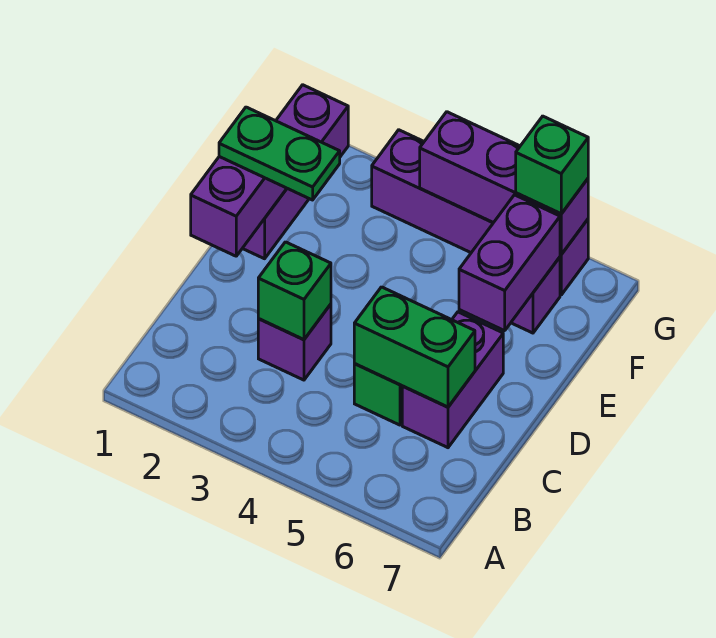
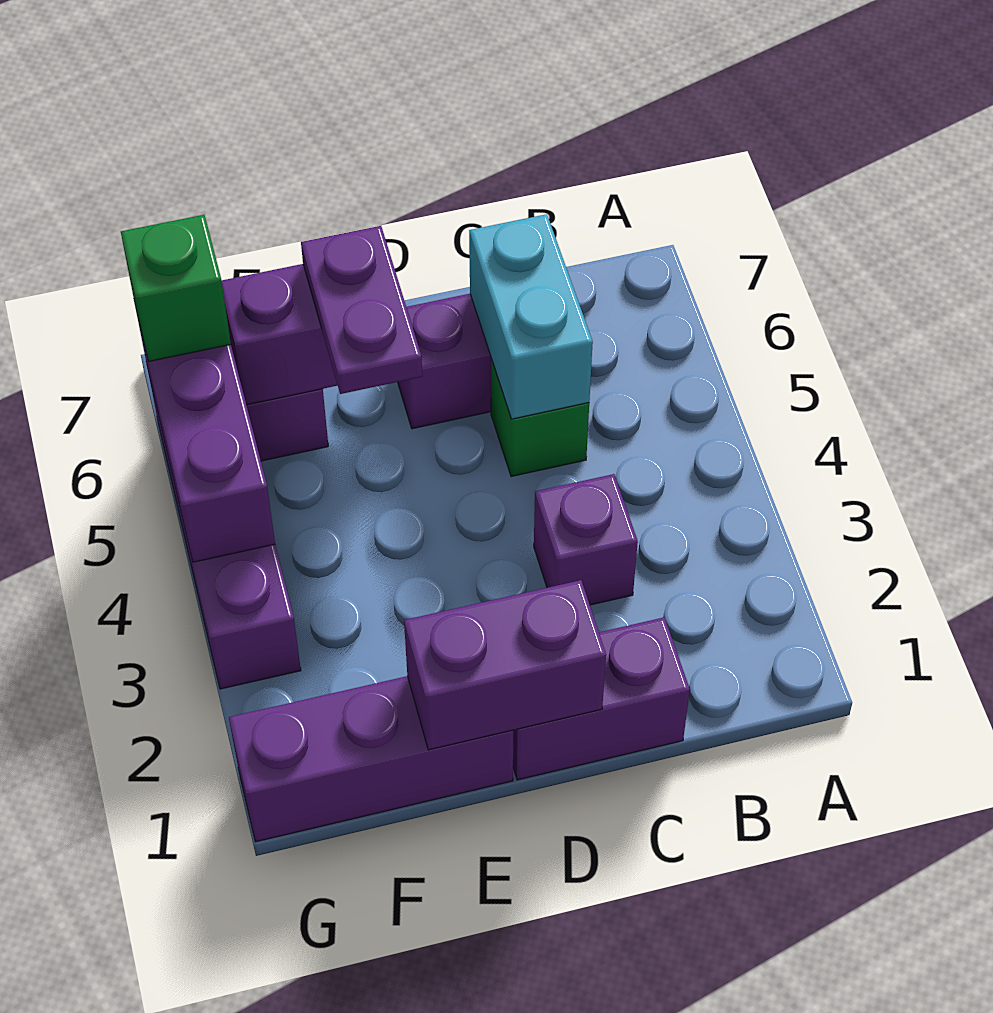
none -> purple 1x2 brick [513,617,690,780]
green 1x1 brick [258,242,331,339] -> none
green 1x2 brick [354,287,475,407] -> cyan 1x2 brick [469,214,593,419]
green 1x2 plate [219,107,340,200] -> none
none -> purple 1x2 plate [301,226,422,394]

